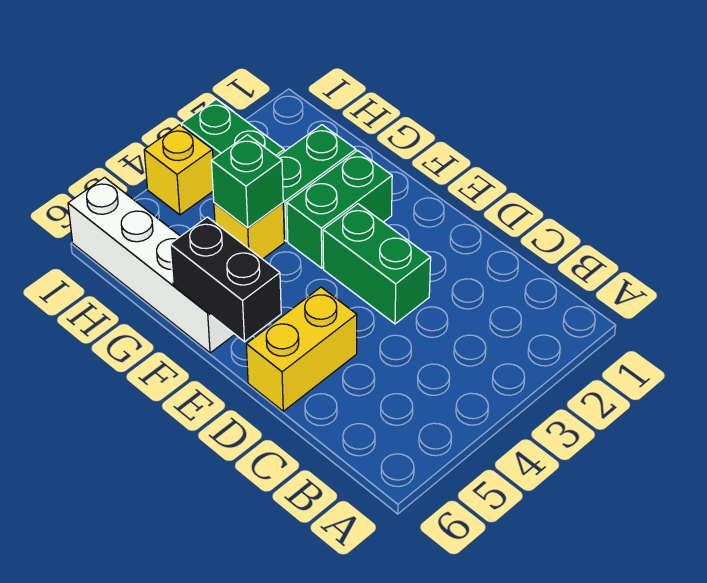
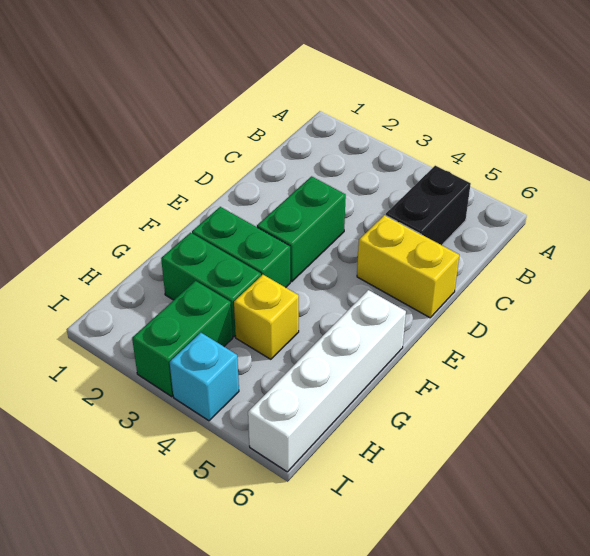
black 1x2 brick [170,217,281,342] -> black 1x2 brick moved to [386,166,471,245]
green 1x1 brick [212,135,283,228] -> none
yellow 1x1 brick [144,125,213,215] -> cyan 1x1 brick [170,333,239,421]

